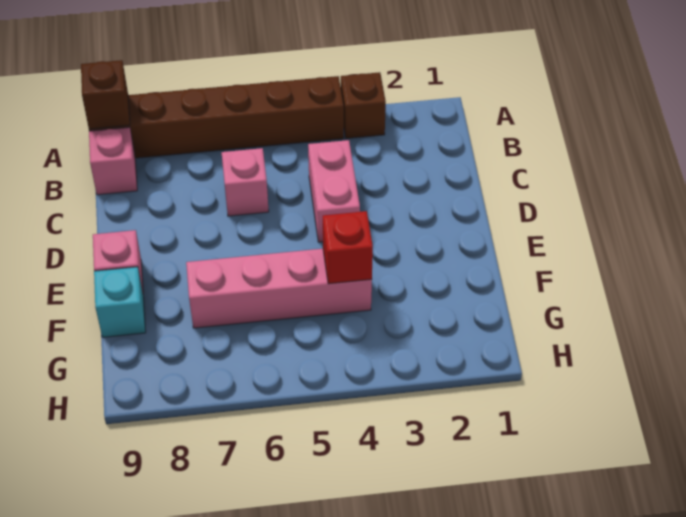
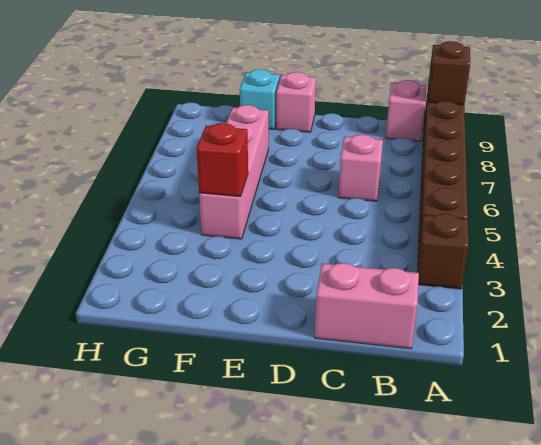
pink 1x2 brick [308,140,360,242] -> pink 1x2 brick moved to [315,263,419,349]

